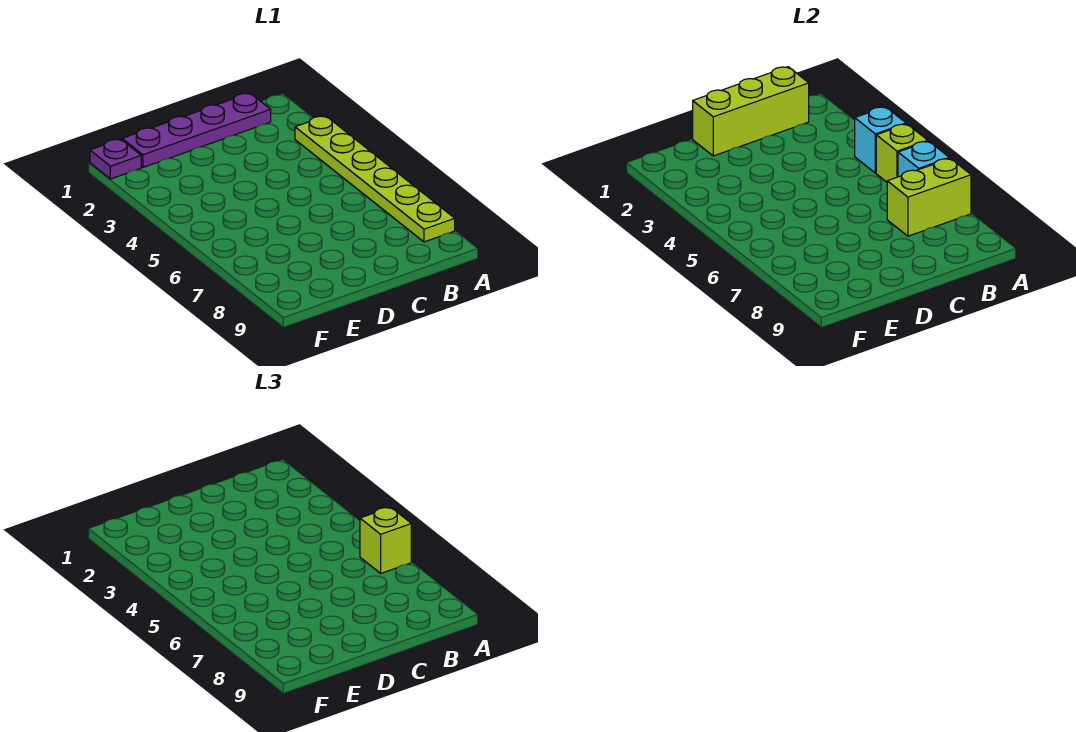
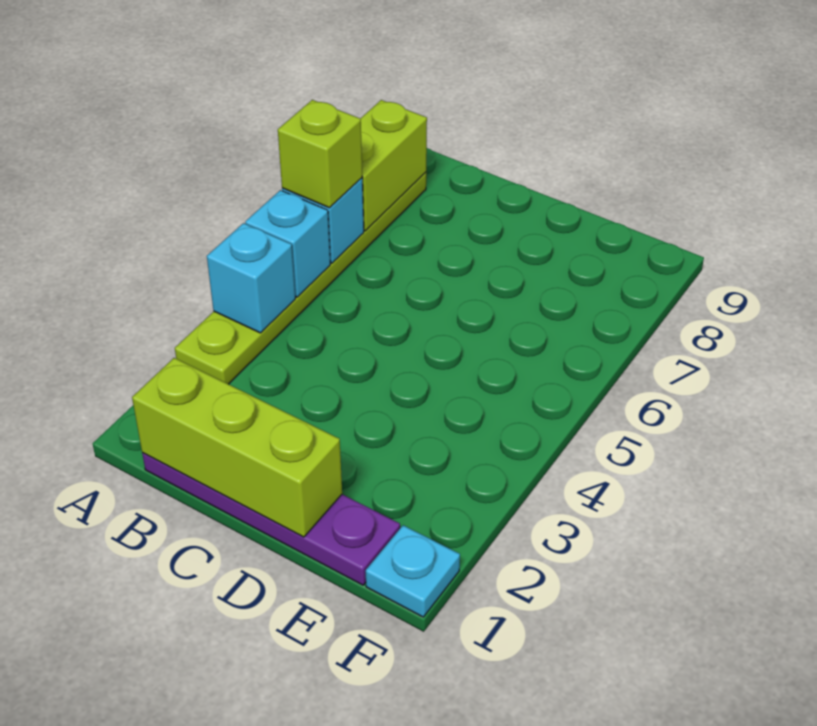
lime 1x1 brick [876,124,928,182] -> cyan 1x1 brick [245,190,330,297]
lime 1x2 brick [887,158,971,236] -> lime 1x2 brick turned to [360,100,427,231]
purple 1x1 plate [90,139,141,179] -> cyan 1x1 plate [366,525,460,617]

